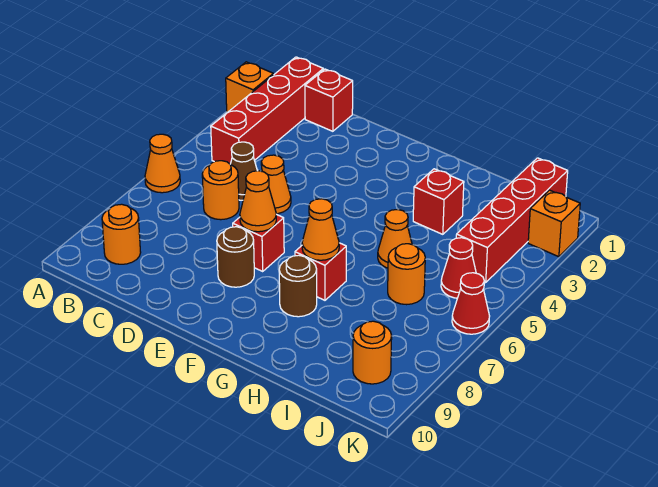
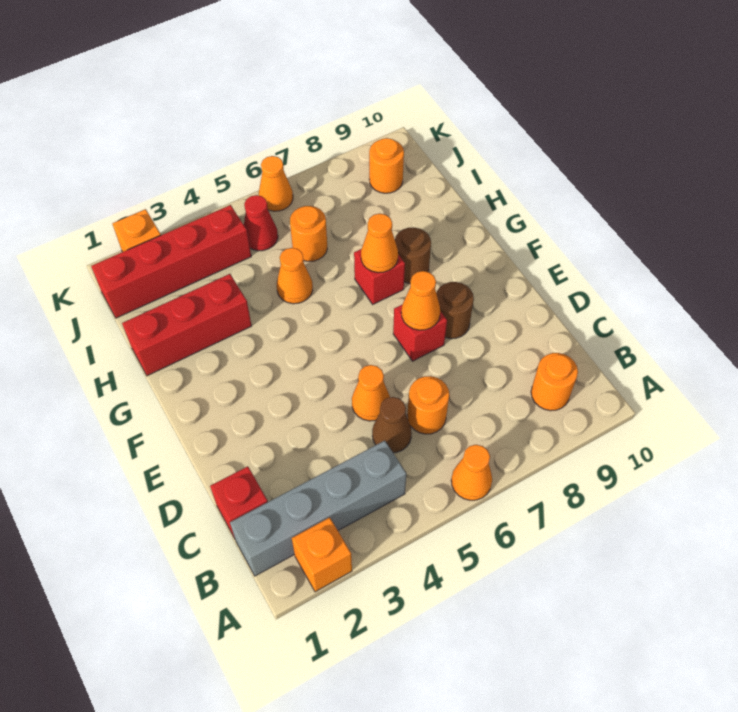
red 1x4 brick [211,57,323,164] -> grey 1x4 brick [230,441,406,576]
red 1x1 brick [413,169,464,234] -> red 1x3 brick [122,274,252,376]
red 1x1 cone [452,273,490,334] -> orange 1x1 cone [259,156,293,211]

